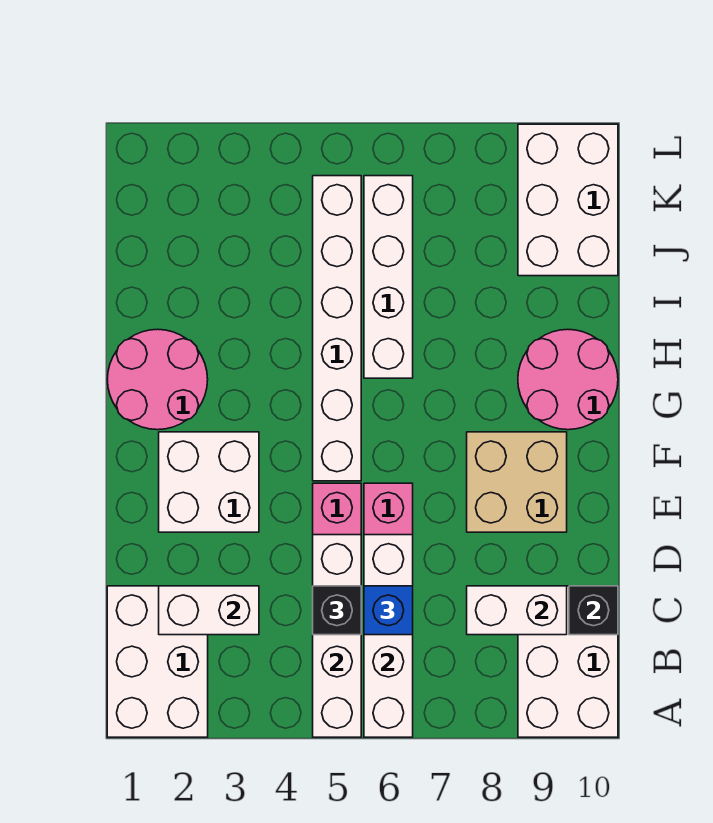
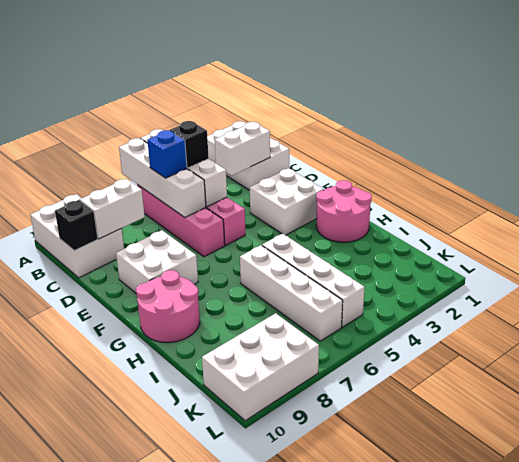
tan 2x2 brick [467,432,567,532] -> white 2x2 brick [116,230,198,293]
white 1x6 brick [313,176,361,481] -> white 1x4 brick [262,234,365,327]
white 2x3 brick [518,124,618,276] -> white 2x3 brick turned to [202,313,319,421]

